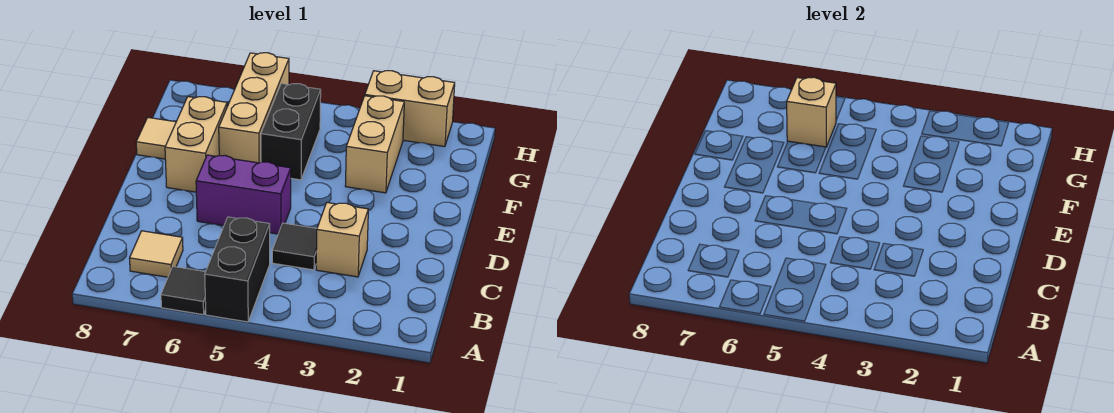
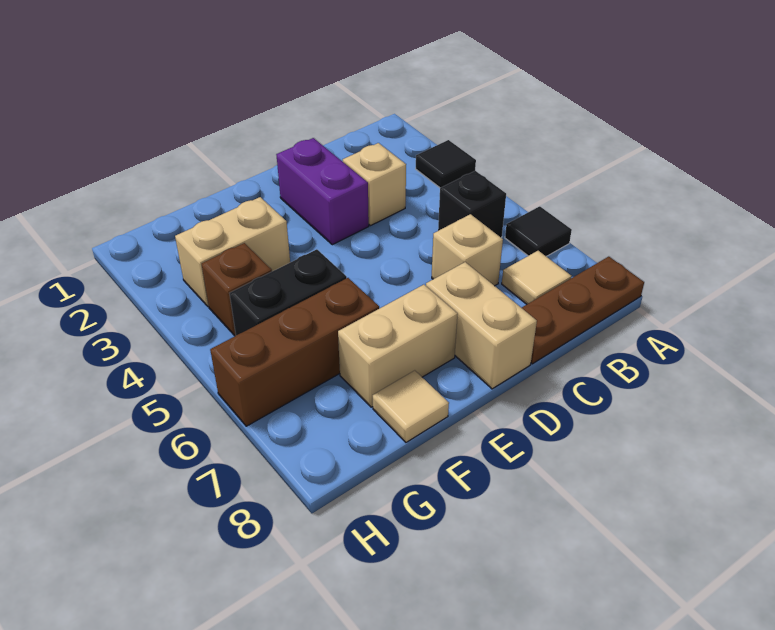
black 1x2 brick [205,217,270,322] -> black 1x1 brick [438,171,506,238]
none -> brown 1x3 plate [522,257,644,364]
black 1x1 tile [272,223,317,270] -> black 1x1 tile moved to [416,140,476,188]
purple 1x2 brick [196,155,291,234] -> purple 1x2 brick moved to [276,138,369,245]
tan 1x3 brick [219,53,289,163] -> brown 1x3 brick [210,278,379,426]
none -> brown 1x1 brick [202,243,272,336]
tan 1x1 brick [787,77,836,147] -> tan 1x1 brick moved to [432,214,503,286]
tan 1x2 brick [365,71,455,147] -> tan 1x2 brick moved to [426,262,537,389]

